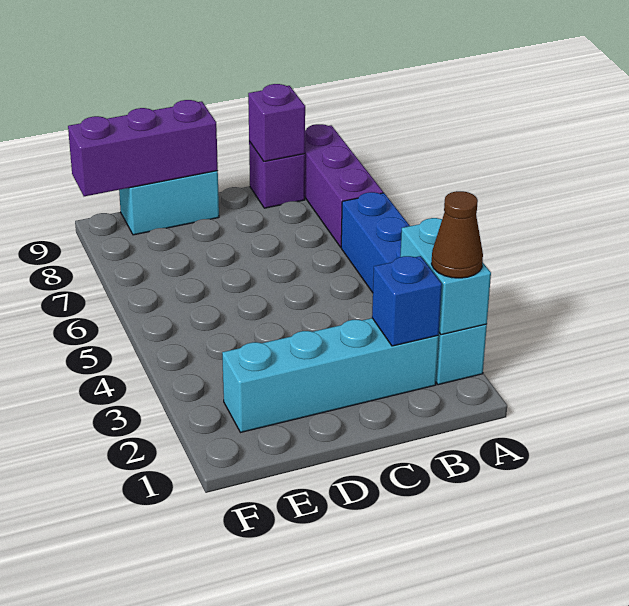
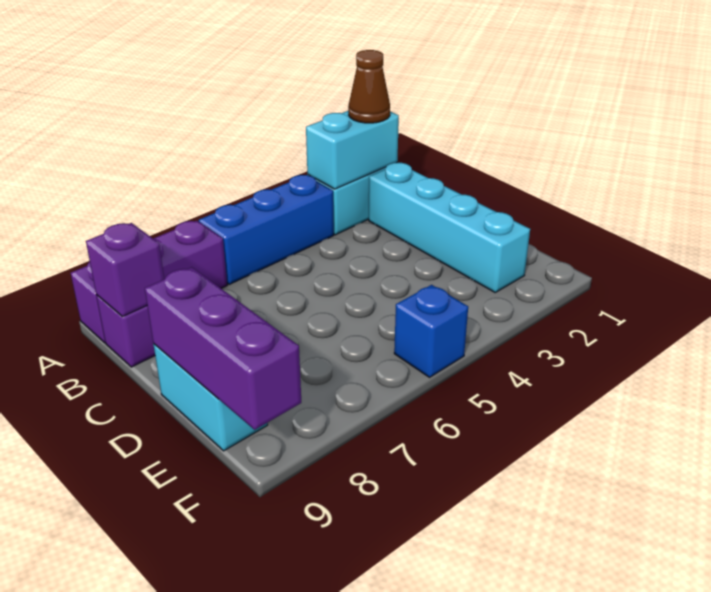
blue 1x1 brick [372,256,442,346] -> blue 1x1 brick moved to [394,285,468,377]

